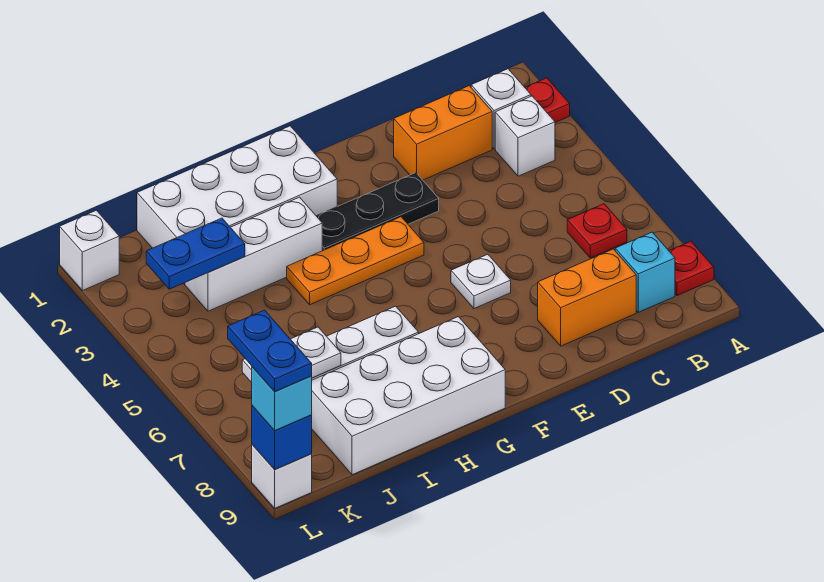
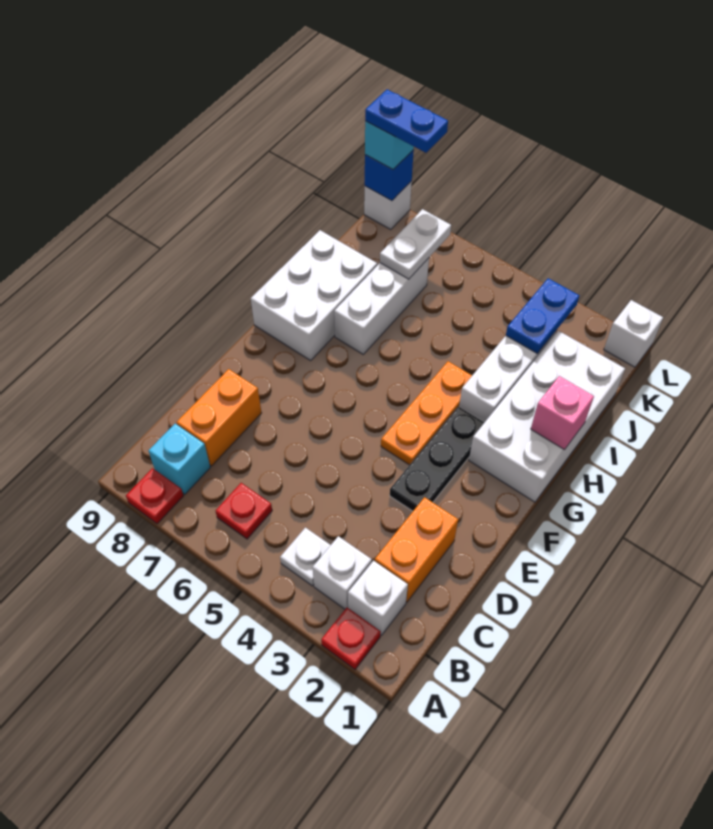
white 1x1 plate [451,254,511,309] -> white 1x1 plate moved to [280,528,330,586]
white 2x4 brick [312,317,505,475] -> white 2x3 brick [251,230,377,360]
none -> pink 1x1 brick [531,376,594,450]

